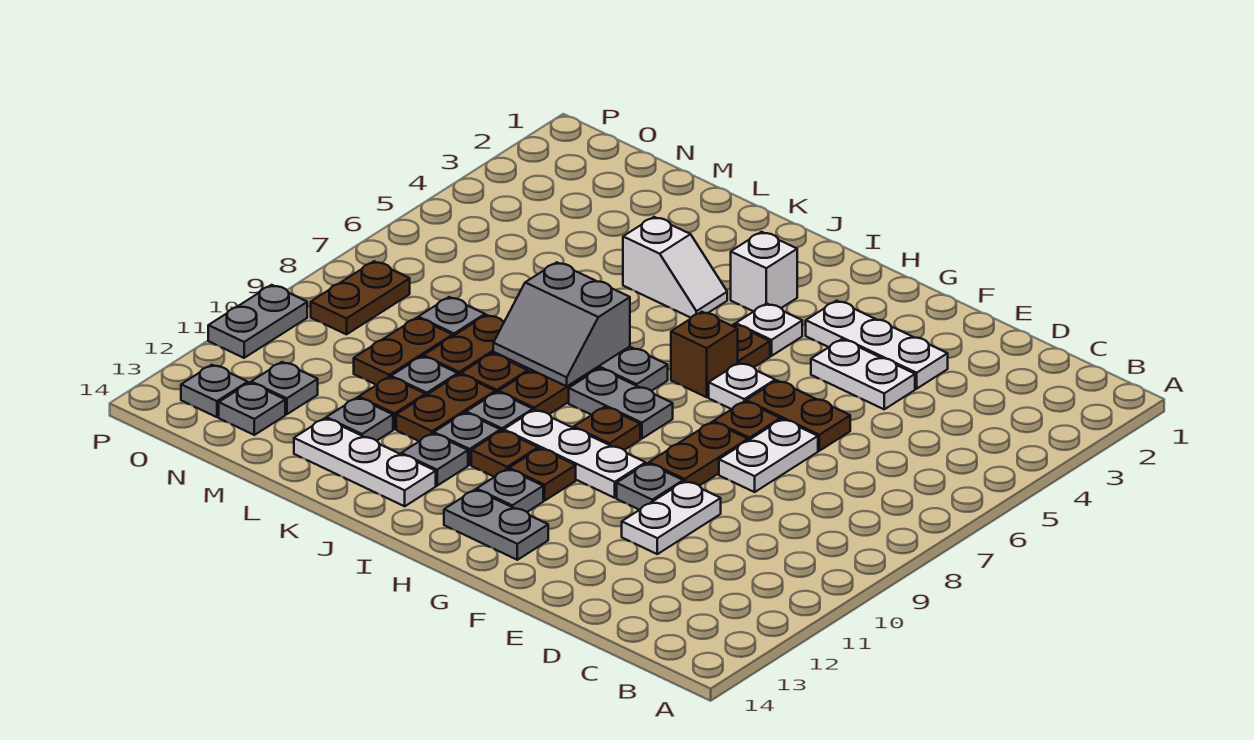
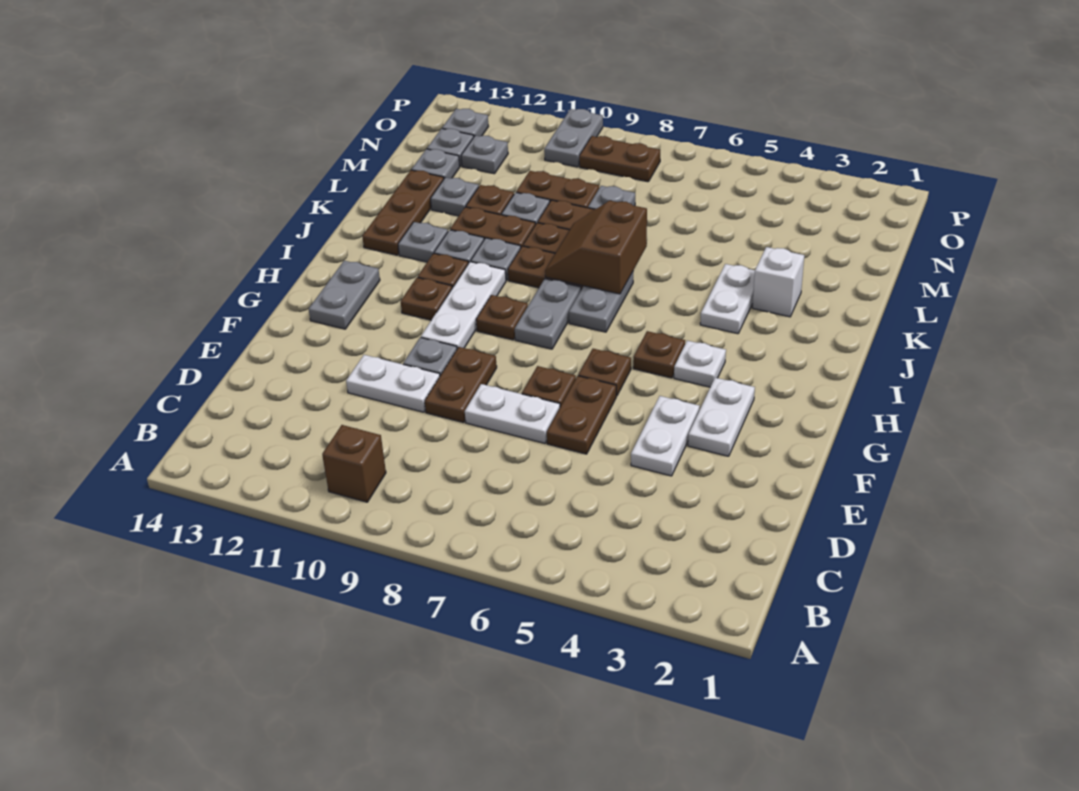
white 1x3 plate [806,301,948,389] -> white 1x2 plate [688,378,755,456]
brown 1x2 plate [649,422,748,486] -> brown 1x2 plate turned to [425,347,497,423]
white 1x1 plate [709,363,775,409] -> brown 1x1 plate [578,349,631,396]
brown 1x1 brick [671,312,738,397] -> brown 1x1 brick moved to [322,425,386,502]
grey 1x1 plate [477,469,543,512] -> grey 1x1 plate moved to [412,149,460,178]
white 1x1 brick [731,232,797,312] -> white 1x1 brick moved to [752,247,804,317]
white 1x2 slope [623,217,727,318] -> white 1x2 plate [700,264,755,334]
grey 2x2 slope [493,262,630,386] -> brown 2x2 slope [545,201,647,294]
white 1x3 plate [294,418,436,506] -> brown 1x3 plate [362,170,444,255]
grey 1x2 plate [208,285,307,358] -> grey 1x2 plate turned to [544,109,603,167]

